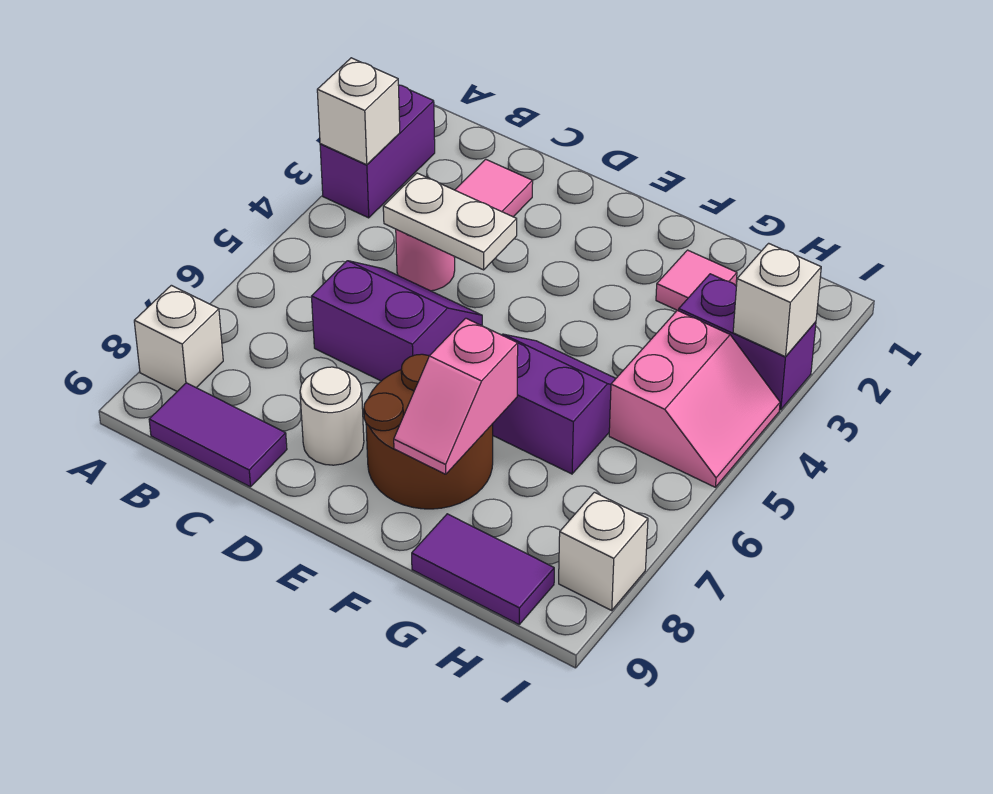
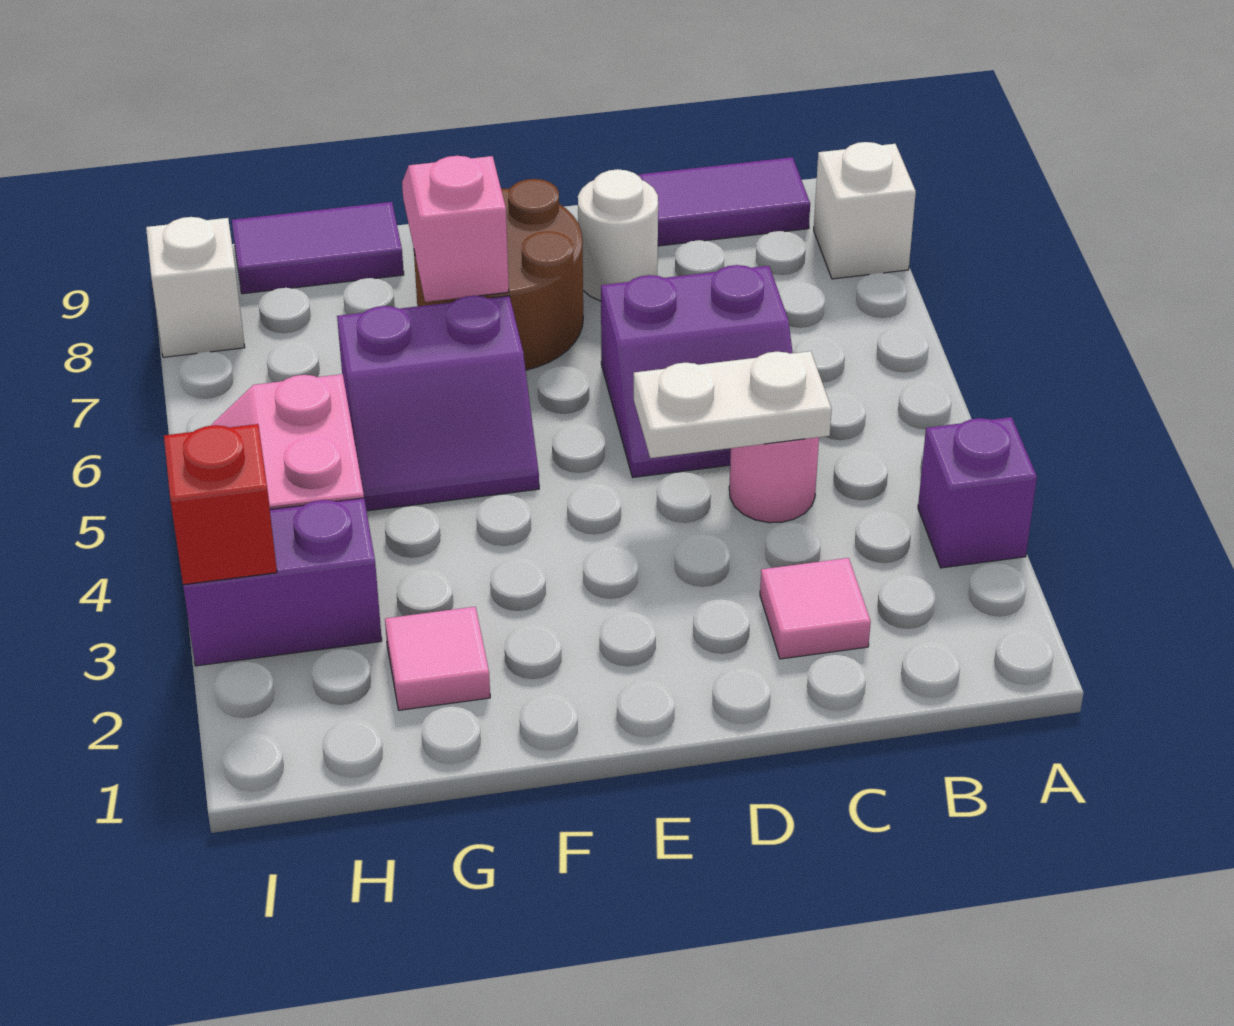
purple 1x2 brick [320,85,435,218] -> purple 1x1 brick [918,417,1037,568]
white 1x1 brick [317,58,400,165] -> none
white 1x1 brick [733,243,821,357] -> red 1x1 brick [164,424,277,585]

